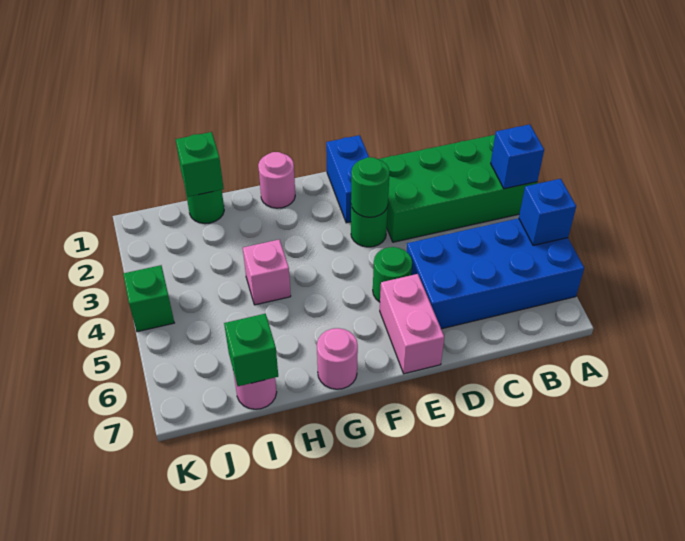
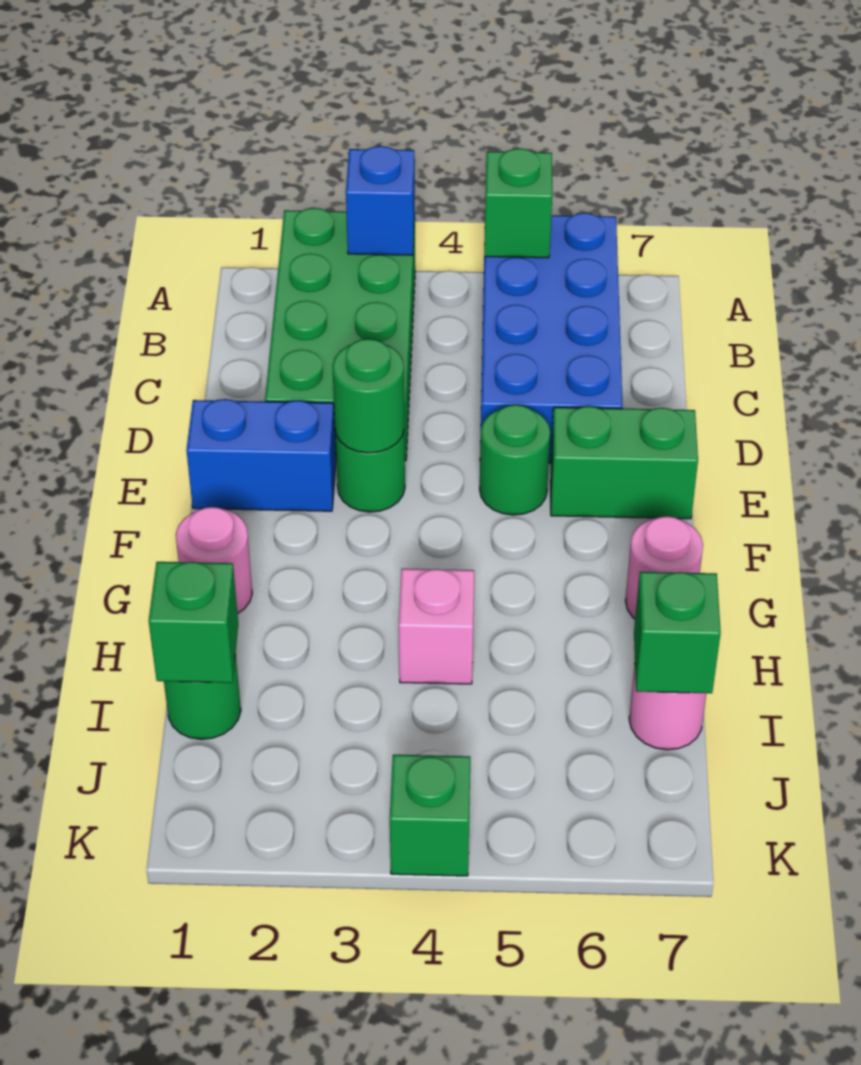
blue 1x1 brick [519,179,576,245] -> green 1x1 brick [484,149,552,258]
pink 1x2 brick [380,274,444,374] -> green 1x2 brick [551,406,698,519]

